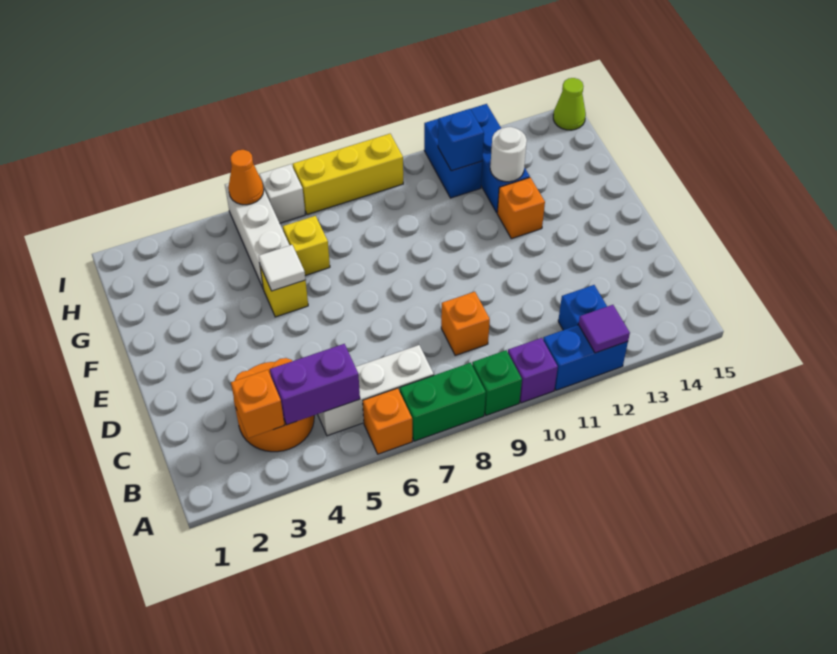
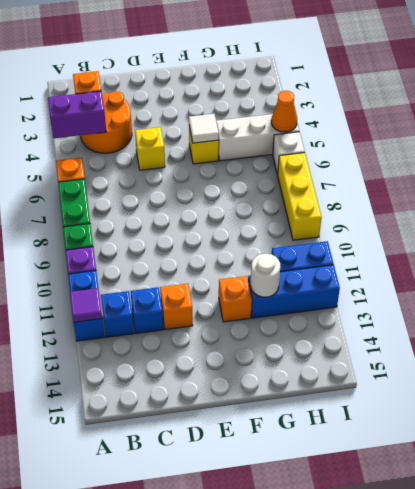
purple 1x2 brick [270,344,360,425] -> purple 1x2 brick turned to [48,91,106,138]
white 1x3 brick [318,345,434,436] -> none
orange 1x1 brick [441,292,490,355] -> orange 1x1 brick moved to [160,284,193,330]
yellow 1x1 brick [283,216,330,275] -> yellow 1x1 brick moved to [135,127,165,170]
blue 1x1 brick [438,109,484,171] -> blue 1x1 brick moved to [131,287,163,333]
lime 1x1 cone [553,78,586,130] -> none

